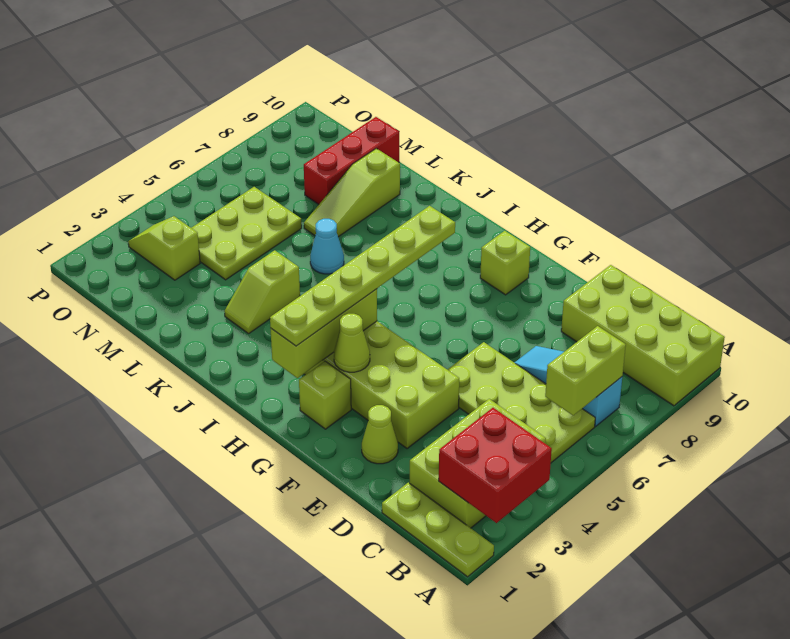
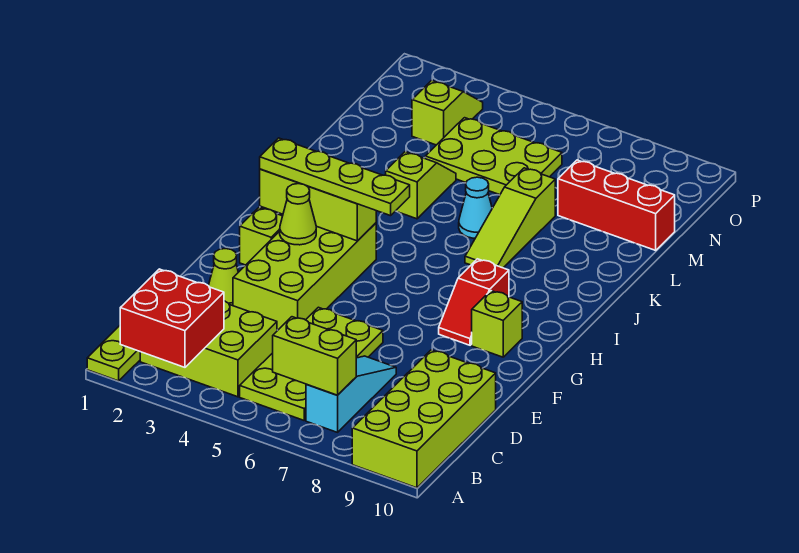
none -> red 1x2 slope [439,259,509,345]
lime 1x6 plate [270,206,455,346] -> lime 1x4 plate [260,138,410,216]
lime 1x2 slope [224,250,300,334] -> lime 1x2 slope turned to [386,152,456,219]
lime 1x3 slope [304,148,400,237] -> lime 1x3 slope turned to [465,168,555,268]

